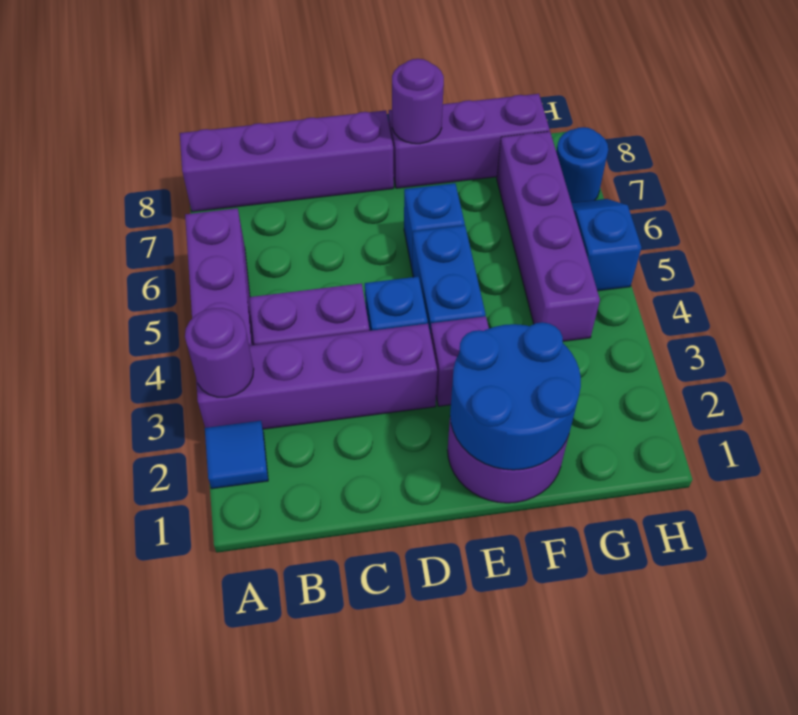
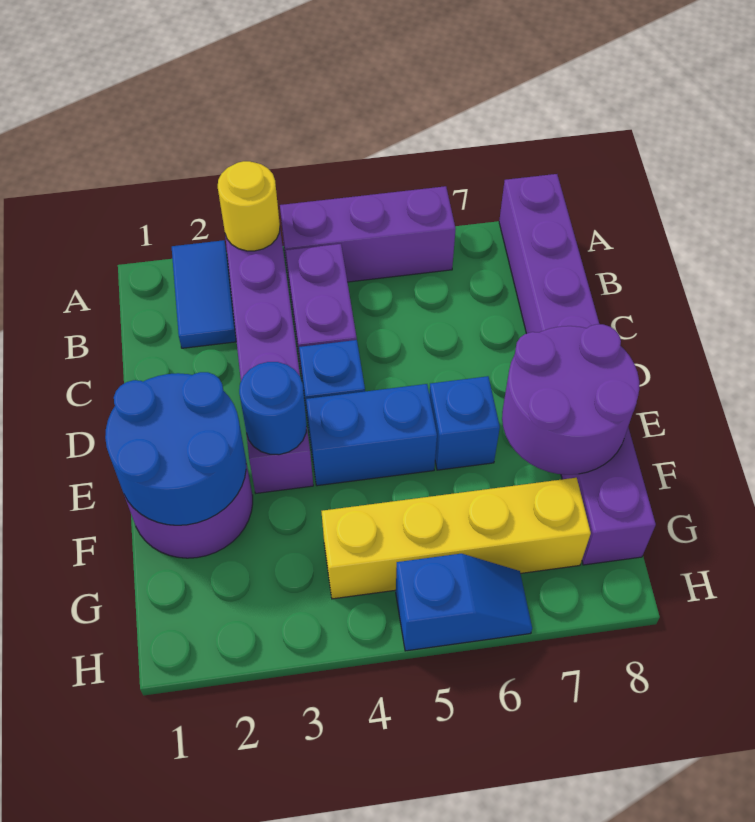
blue 1x1 tile [205,421,268,489] -> blue 1x2 tile [172,240,236,348]
purple 1x1 round brick [185,308,254,397] -> yellow 1x1 round brick [218,161,280,251]
purple 1x1 round brick [392,59,444,144] -> purple 2x2 round brick [502,324,639,475]
purple 1x4 brick [497,131,600,341] -> yellow 1x4 brick [321,478,591,599]
blue 1x1 round brick [556,127,608,203] -> blue 1x1 round brick moved to [239,362,307,455]

